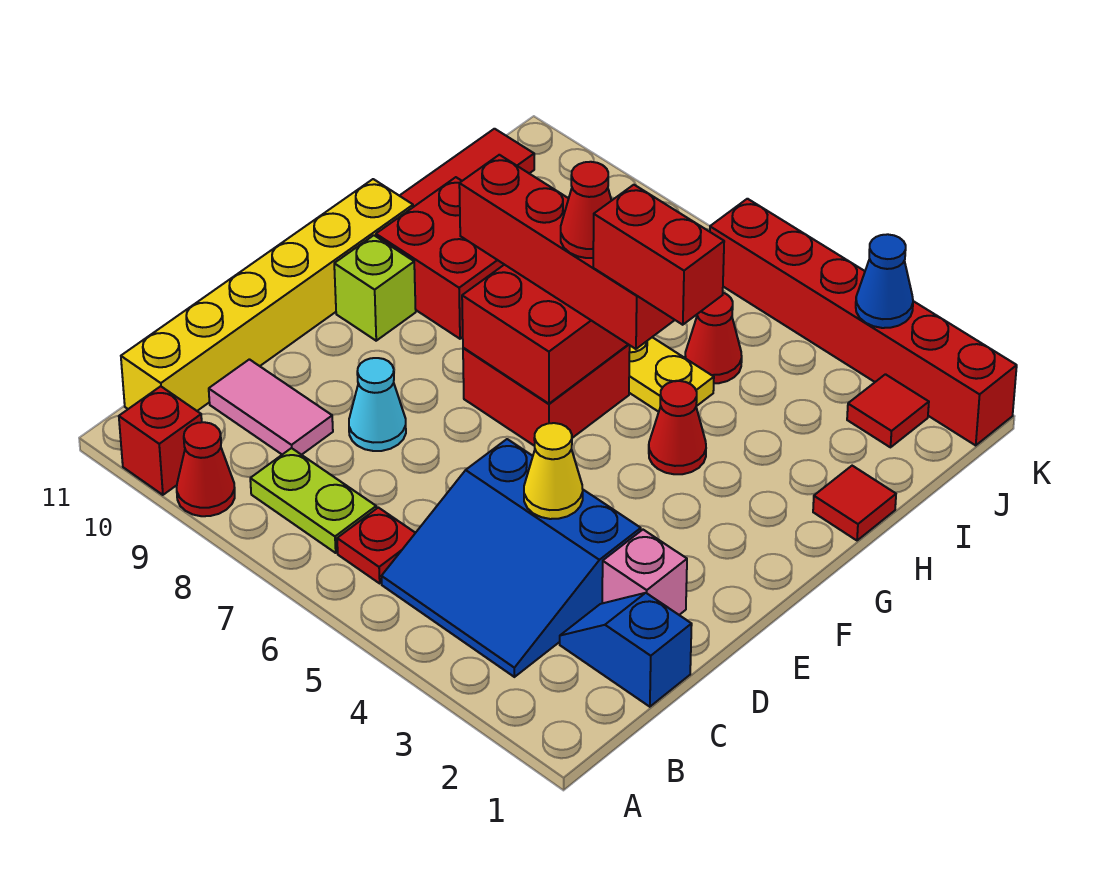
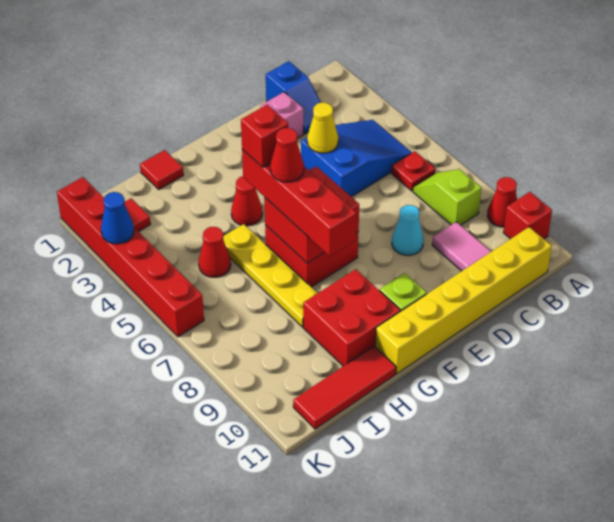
blue 3x3 slope [382,439,641,677] -> blue 2x3 slope [301,120,412,197]
lime 1x2 plate [250,448,376,553] -> lime 1x2 slope [413,169,481,225]
red 1x2 brick [593,185,724,325] -> red 1x1 brick [241,105,288,167]

